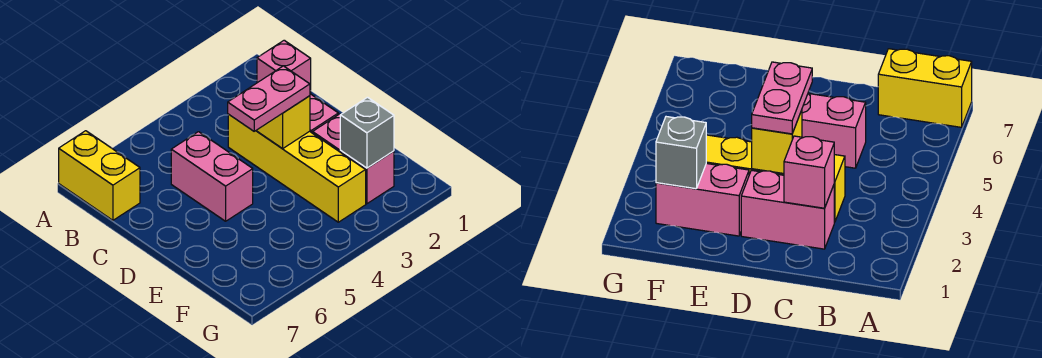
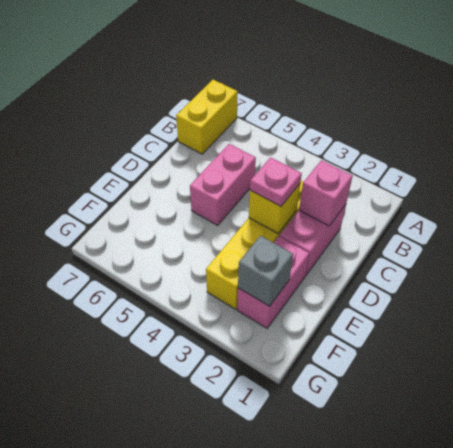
pink 1x2 plate [228,66,310,131] -> pink 1x1 plate [250,157,302,206]

